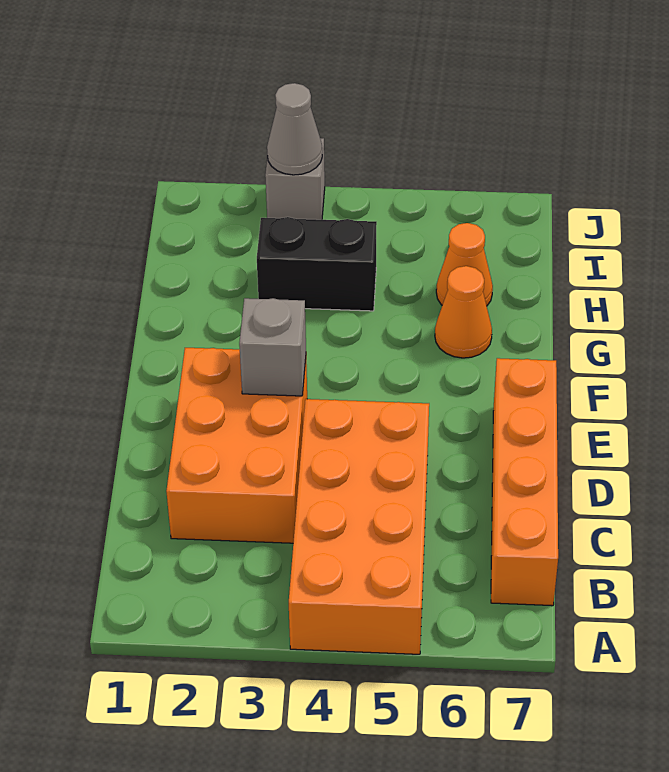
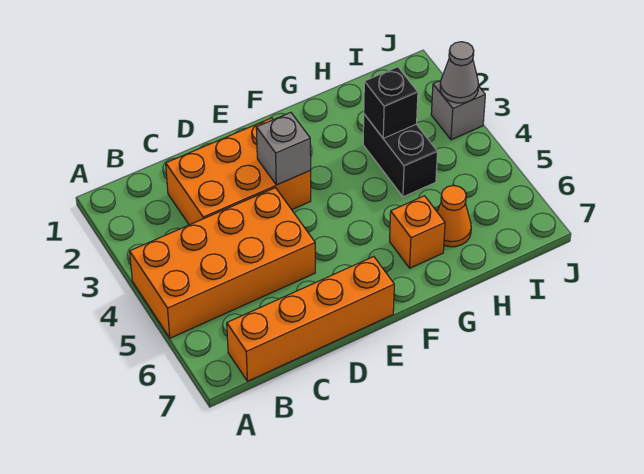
orange 1x1 cone [435,266,492,358] -> orange 1x1 brick [390,196,445,268]
none -> black 1x1 brick [364,67,418,138]

